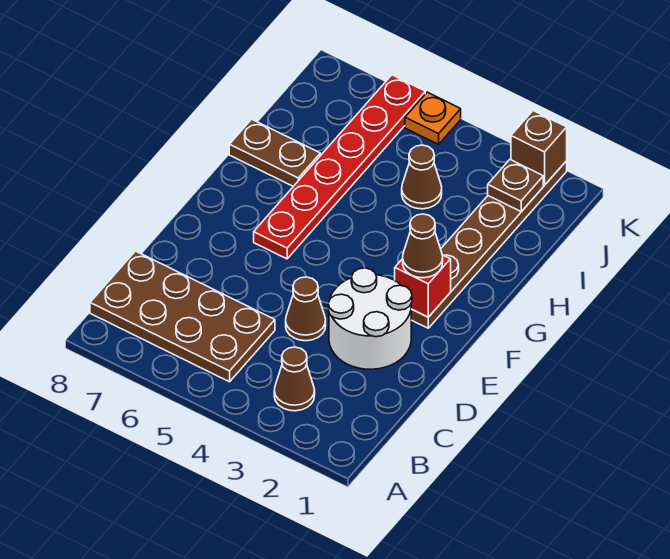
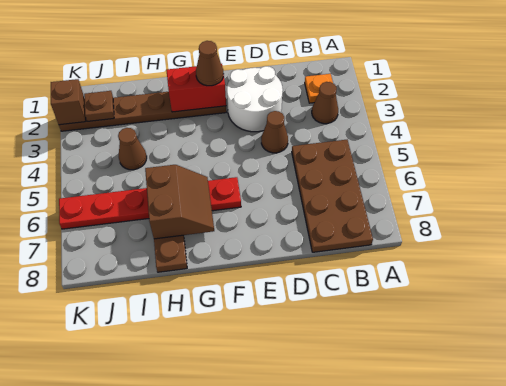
red 1x1 brick [395,255,451,317] -> red 1x2 brick [166,64,226,112]
none -> brown 2x2 slope [145,165,214,239]
orange 1x1 plate [405,92,461,144] -> orange 1x1 plate moved to [305,74,333,103]

